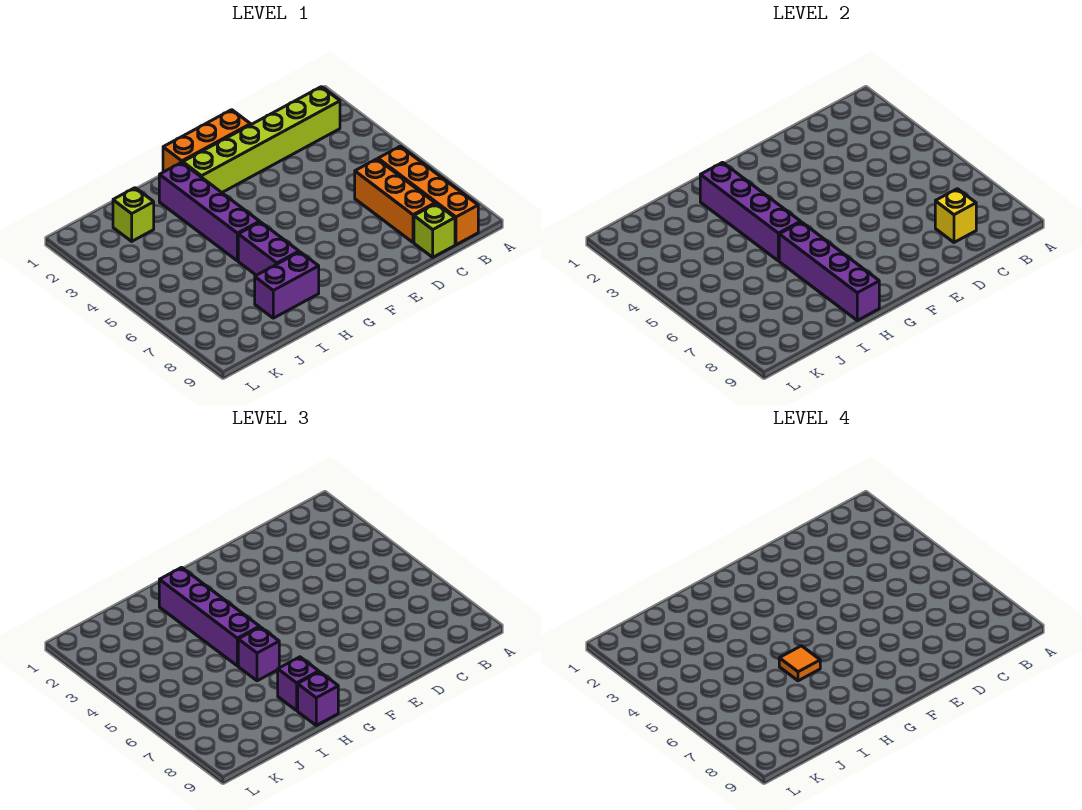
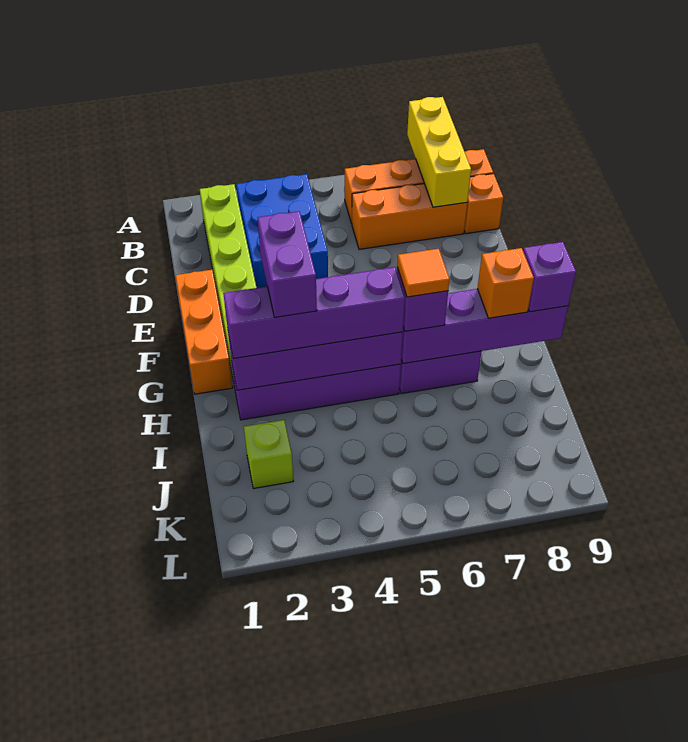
none -> blue 2x3 brick [236,174,328,288]
yellow 1x1 brick [935,189,976,242] -> yellow 1x3 brick [407,97,471,207]
lime 1x1 brick [414,204,455,257] -> orange 1x1 brick [464,174,503,234]
purple 1x2 brick [255,252,319,318] -> purple 1x2 brick moved to [258,211,317,317]
purple 1x1 brick [278,657,319,710] -> orange 1x1 brick [477,248,534,318]

